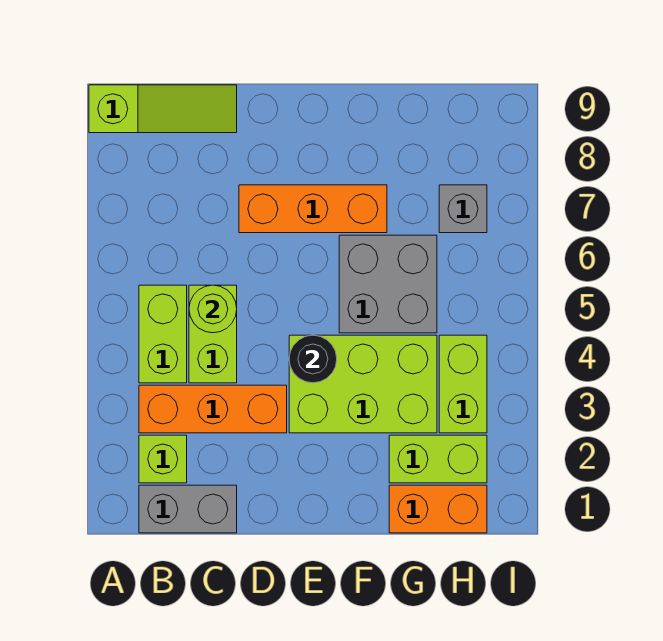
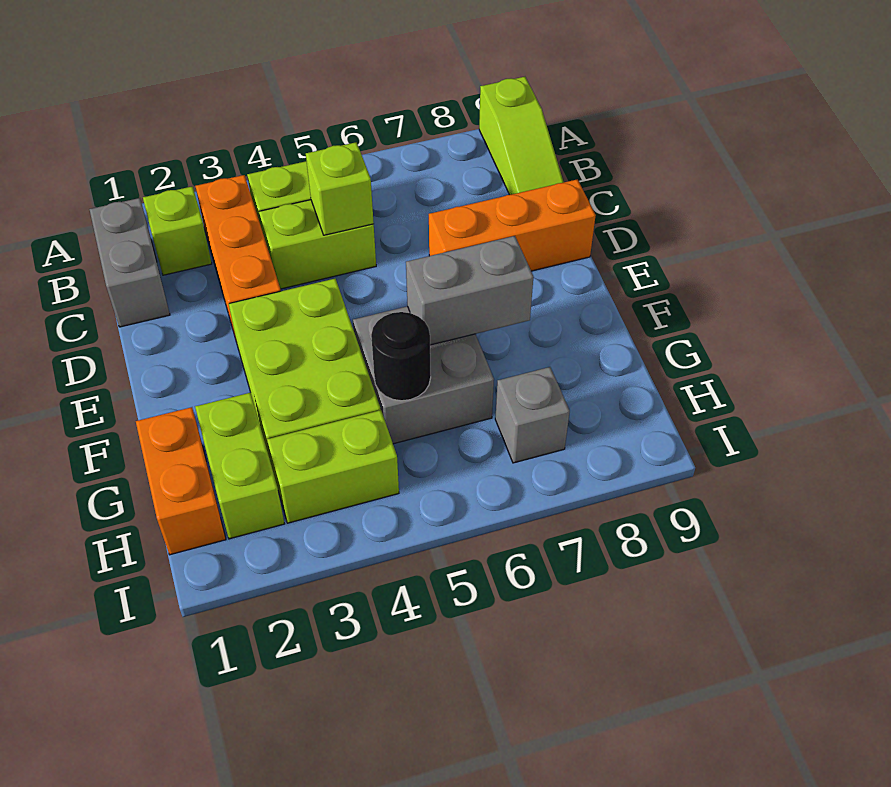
lime 1x1 round brick [189,285,237,333] -> lime 1x1 brick [306,142,374,235]
orange 1x3 brick [239,185,387,233] -> orange 1x3 brick turned to [429,179,596,271]
black 1x1 round brick [289,335,337,383] -> black 1x1 round brick moved to [371,312,431,401]
none -> grey 1x2 brick [406,236,533,345]

